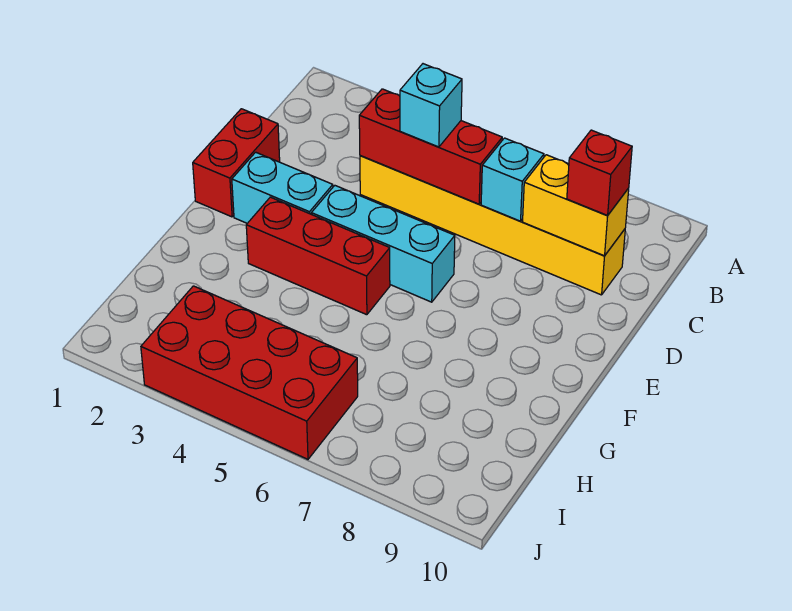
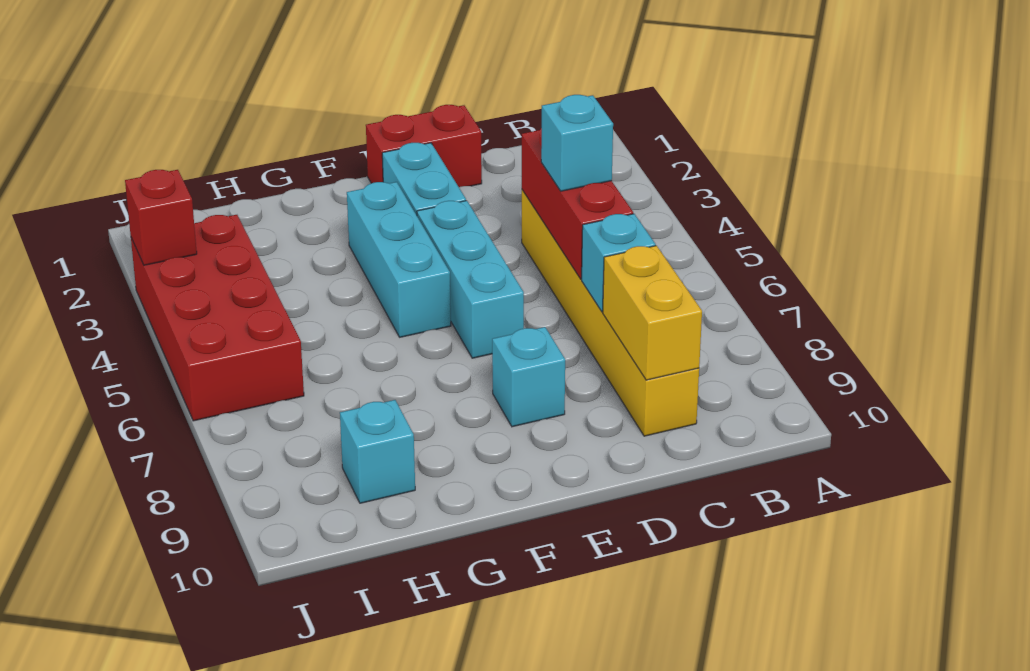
red 1x1 brick [567,130,632,215] -> red 1x1 brick moved to [125,170,197,265]
none -> cyan 1x1 brick [492,327,565,427]
red 1x3 brick [246,197,390,315] -> cyan 1x3 brick [347,182,451,337]
none -> cyan 1x1 brick [340,400,415,503]

